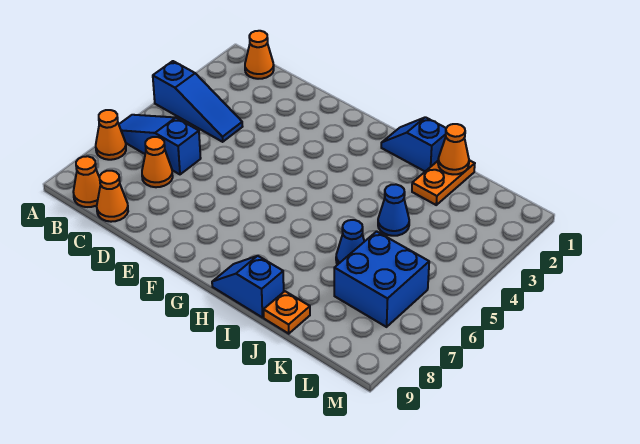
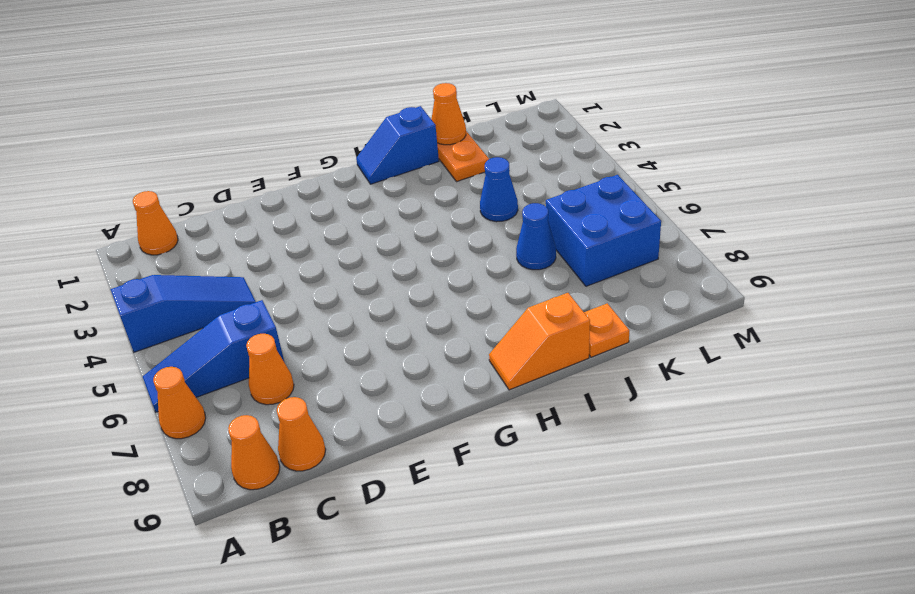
blue 1x2 slope [212,256,284,317] -> orange 1x2 slope [489,293,590,390]

